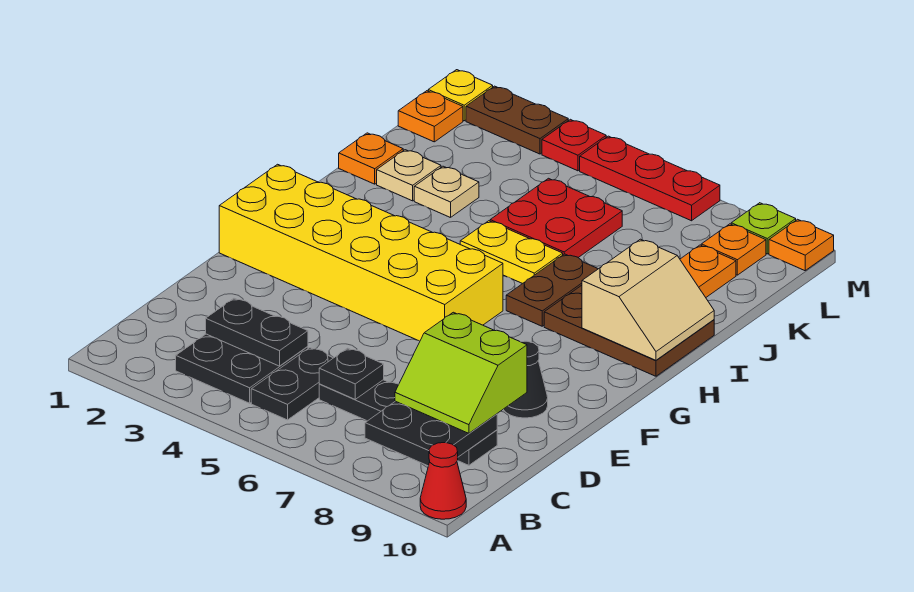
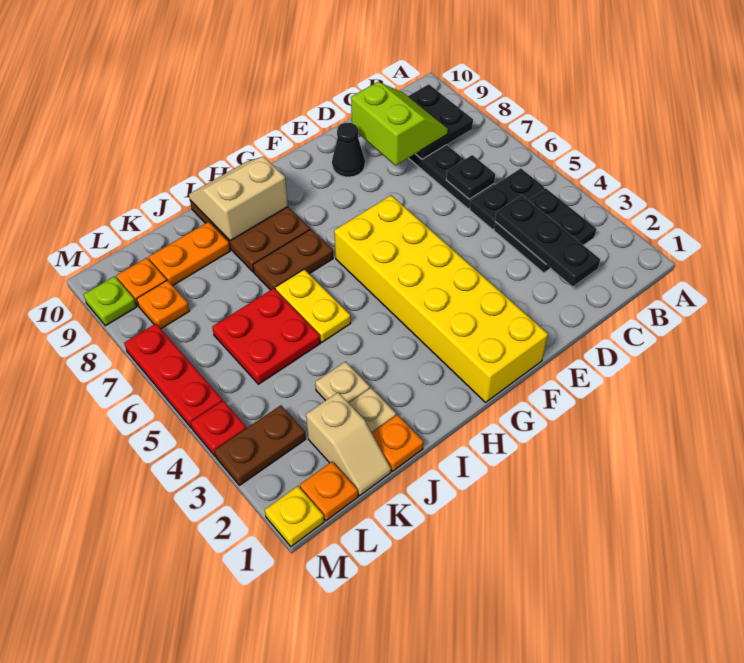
red 1x1 cone [420,443,466,519] -> none
black 1x2 plate [206,298,308,366] -> black 1x3 plate [495,195,600,286]
none -> tan 1x2 slope [306,392,391,496]
brown 1x2 plate [466,86,568,154] -> brown 1x2 plate turned to [215,405,306,485]
orange 1x1 plate [769,219,834,271] -> orange 1x1 plate moved to [137,280,190,329]

